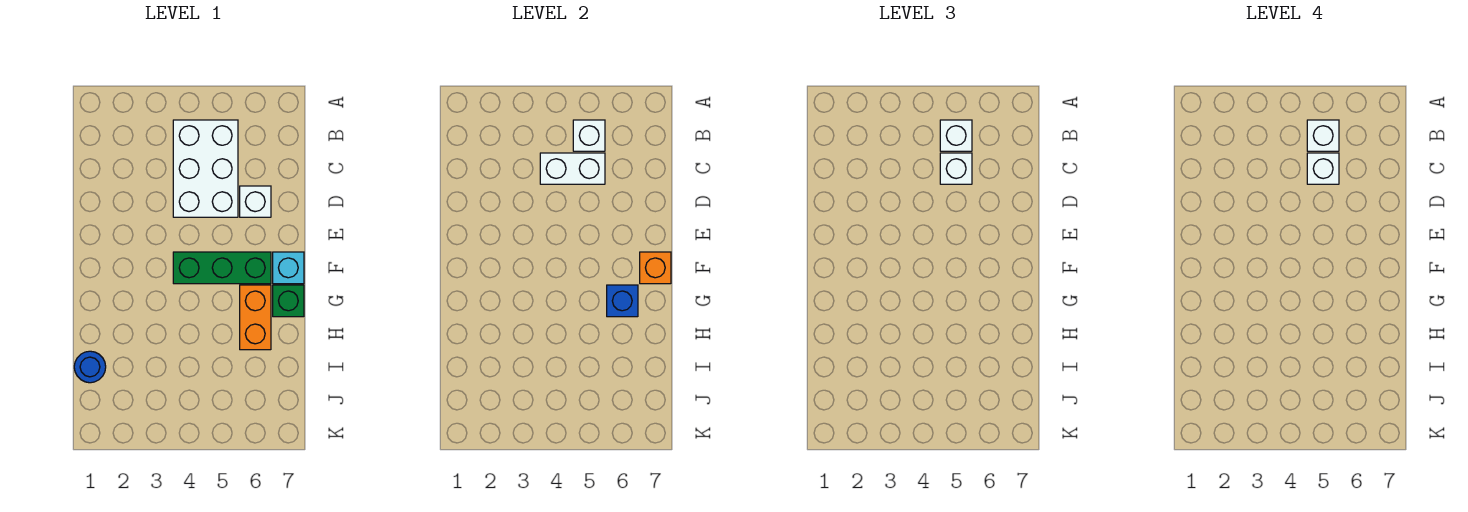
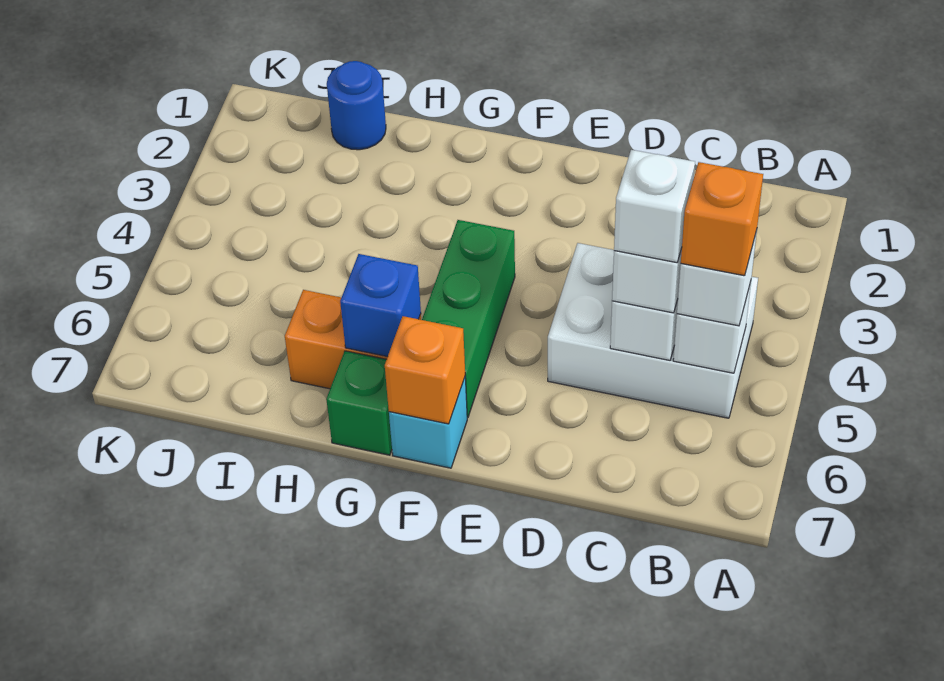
white 1x1 brick [1307,120,1339,151] -> orange 1x1 brick [681,162,763,276]
white 1x1 brick [240,186,271,217] -> none

